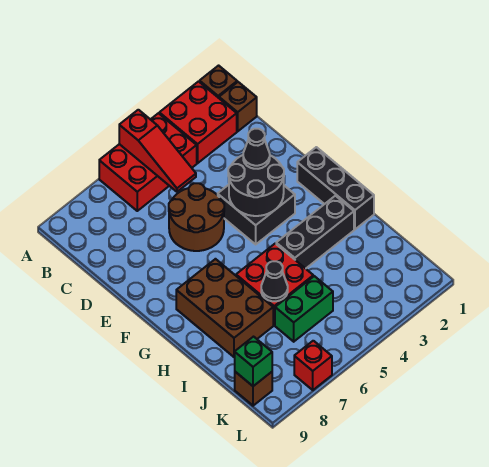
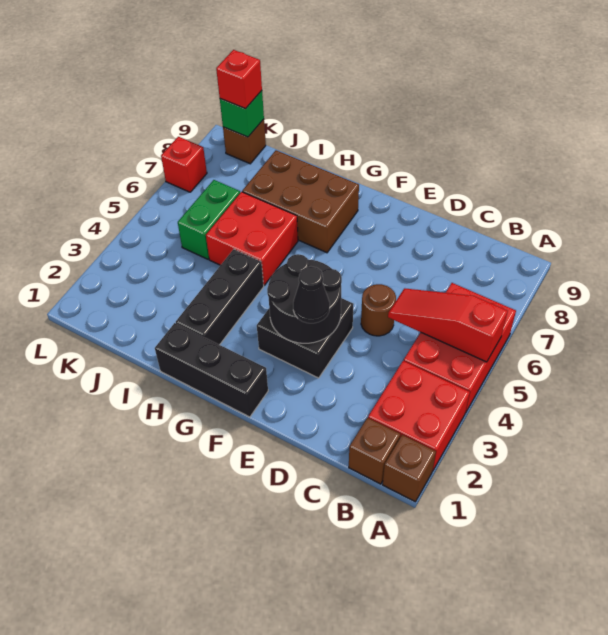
brown 2x2 round brick [169,183,224,251] -> brown 1x1 round brick [361,284,396,336]
black 1x1 cone [261,261,288,301] -> none
none -> red 1x1 brick [216,50,262,109]

